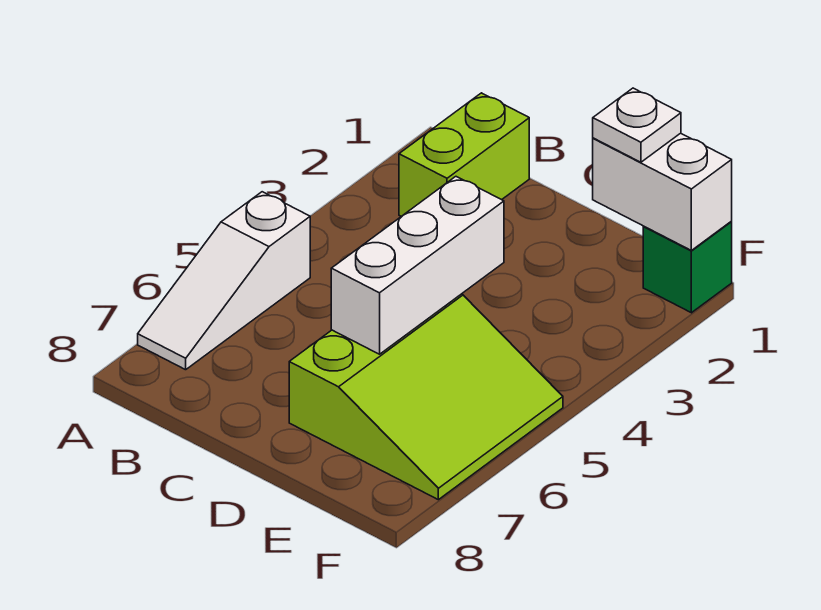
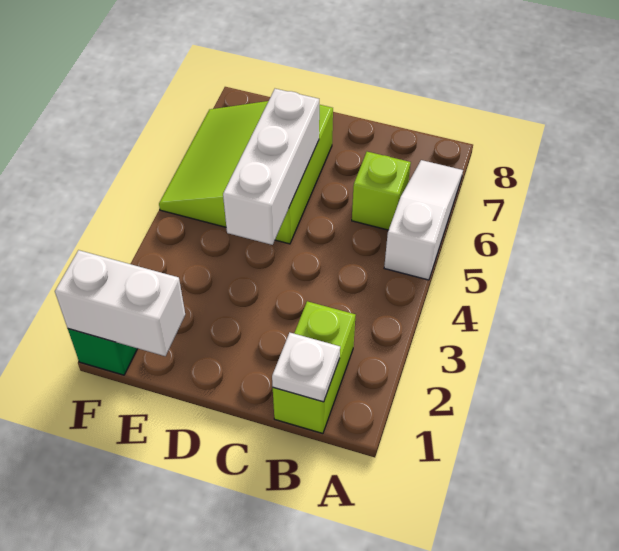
none -> lime 1x1 brick [352,152,411,230]
white 1x1 plate [593,88,681,162] -> white 1x1 plate moved to [272,333,340,402]

